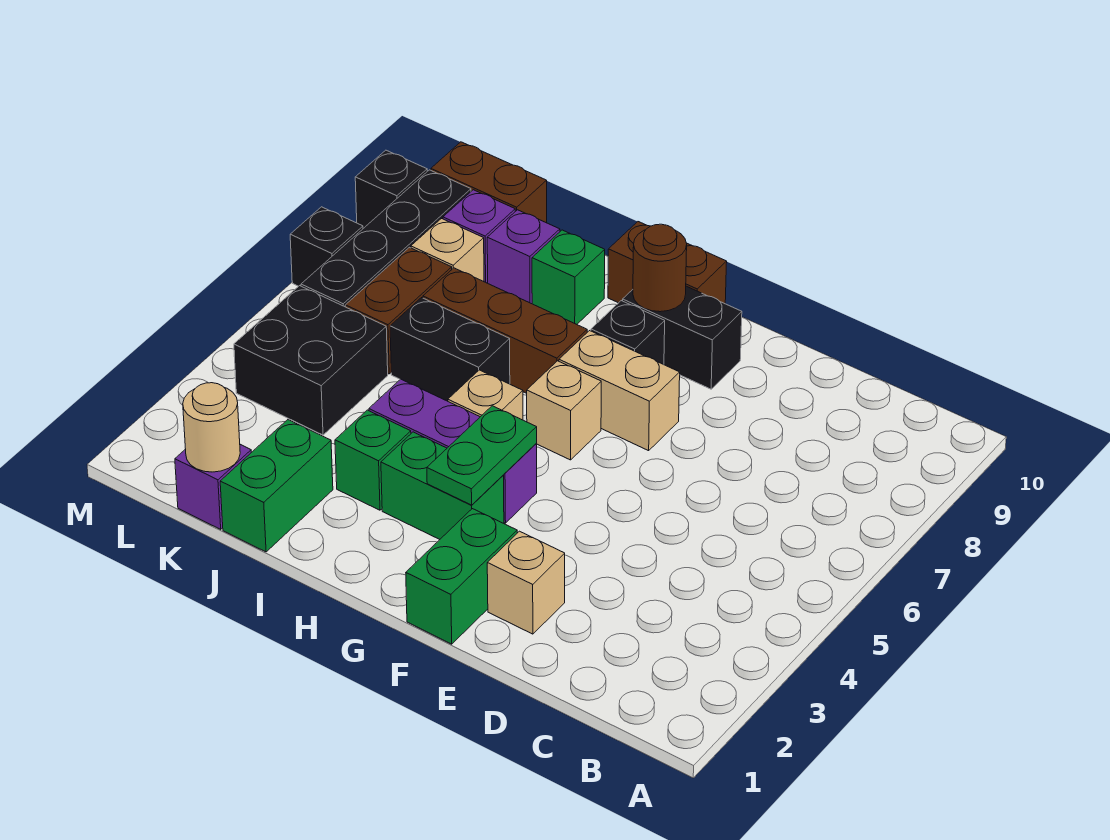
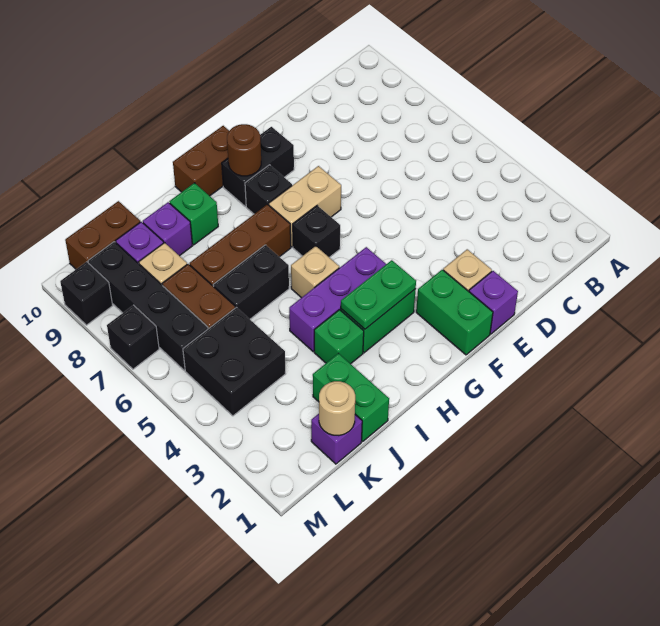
none -> purple 1x1 brick [469,271,518,334]
green 1x2 plate [427,406,537,505] -> green 1x2 plate turned to [341,260,416,329]
tan 1x1 brick [527,361,601,460] -> black 1x1 brick [293,206,340,257]

